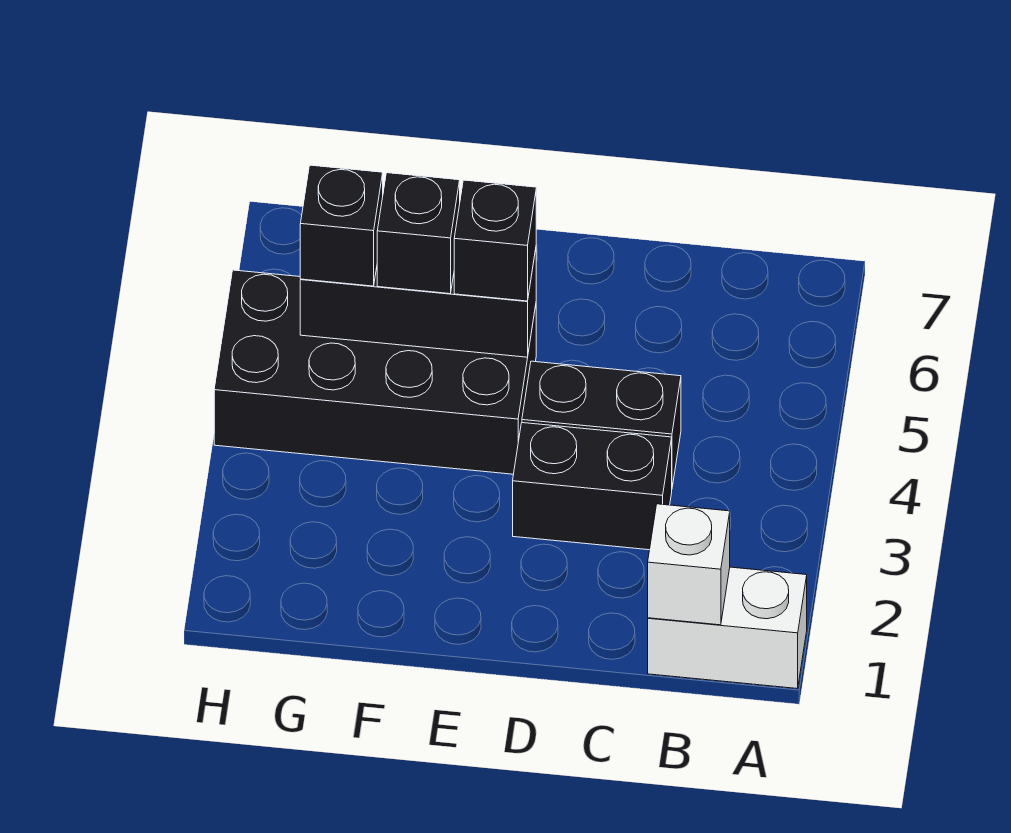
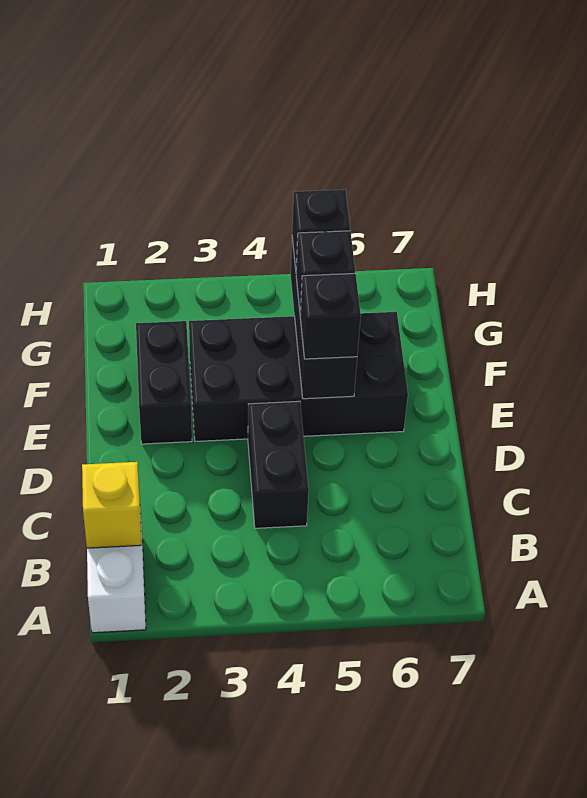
white 1x1 brick [648,504,730,625] -> yellow 1x1 brick [82,462,142,548]
black 1x2 brick [513,423,672,550] -> black 1x2 brick moved to [136,321,192,444]
black 2x4 brick [214,270,536,474] -> black 2x4 brick turned to [189,312,408,441]

